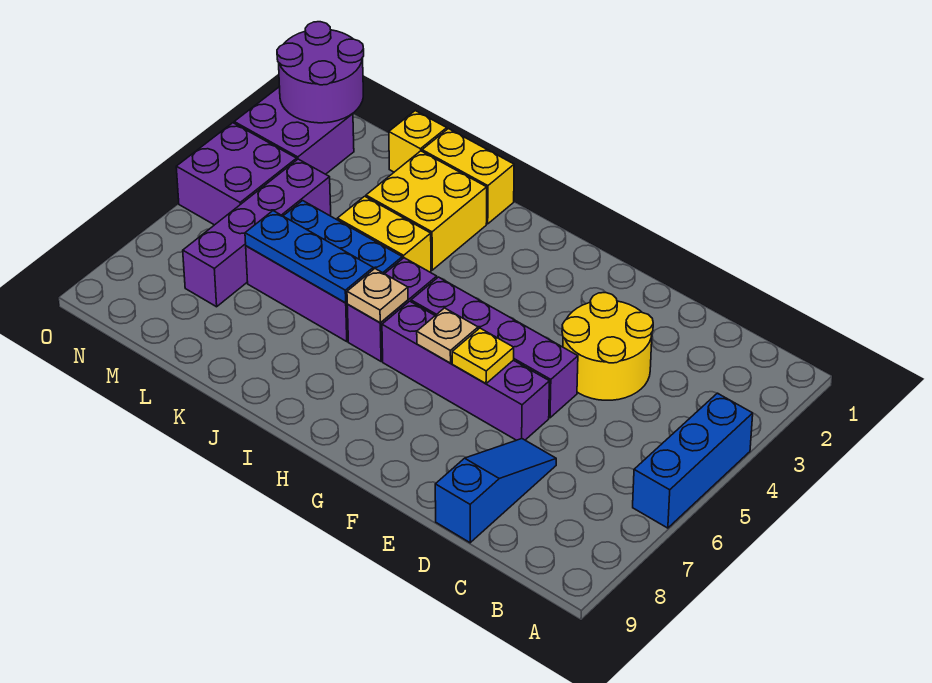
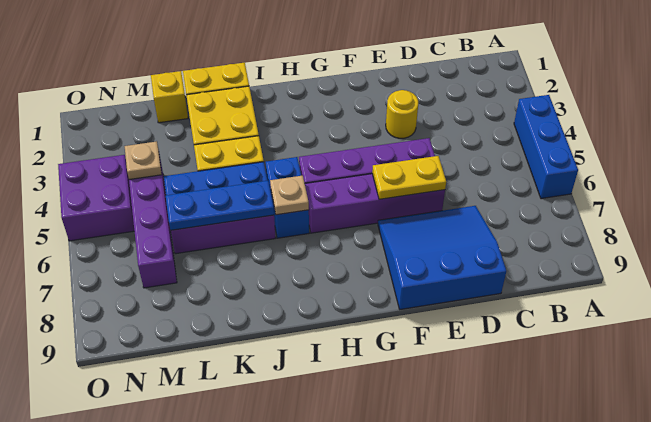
yellow 2x2 round brick [562,293,653,400] -> yellow 1x1 round brick [386,90,418,138]
blue 1x3 slope [435,439,556,543] -> blue 3x3 slope [378,206,506,309]
yellow 1x1 plate [452,328,514,384] -> yellow 1x2 plate [372,156,446,199]
tan 1x1 plate [417,308,478,363] -> tan 1x1 plate moved to [125,141,162,180]
purple 1x2 brick [347,258,437,361] -> blue 1x2 brick [266,157,309,238]
purple 2x2 round brick [277,22,364,123] -> none
purple 2x2 brick [234,87,354,174] -> none

